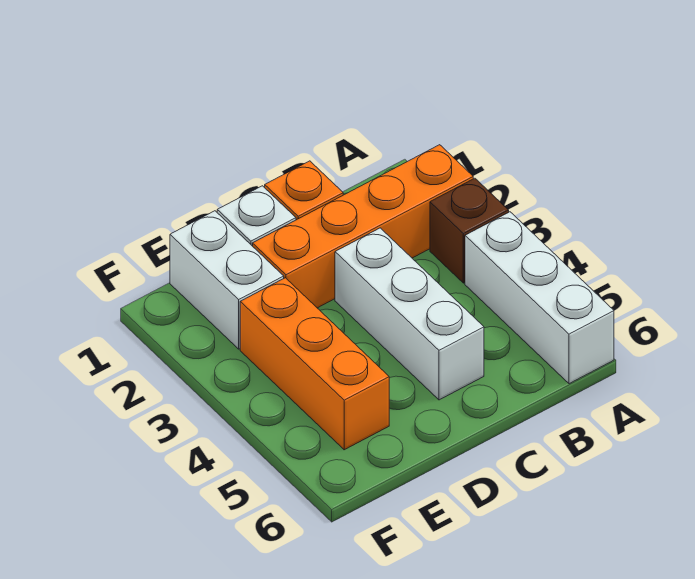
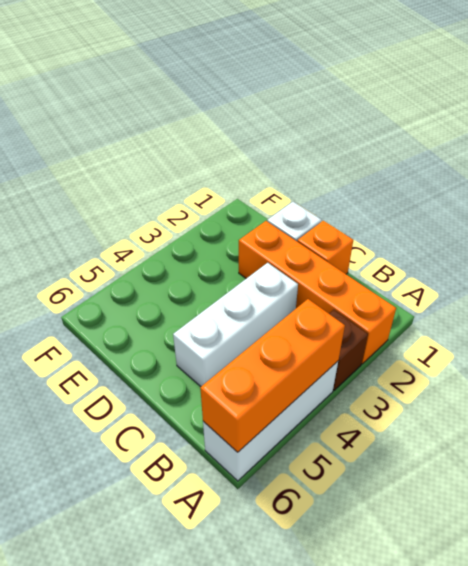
white 1x2 brick [170,211,284,349] -> none
orange 1x3 brick [240,278,389,450] -> orange 1x3 brick moved to [200,299,345,452]

